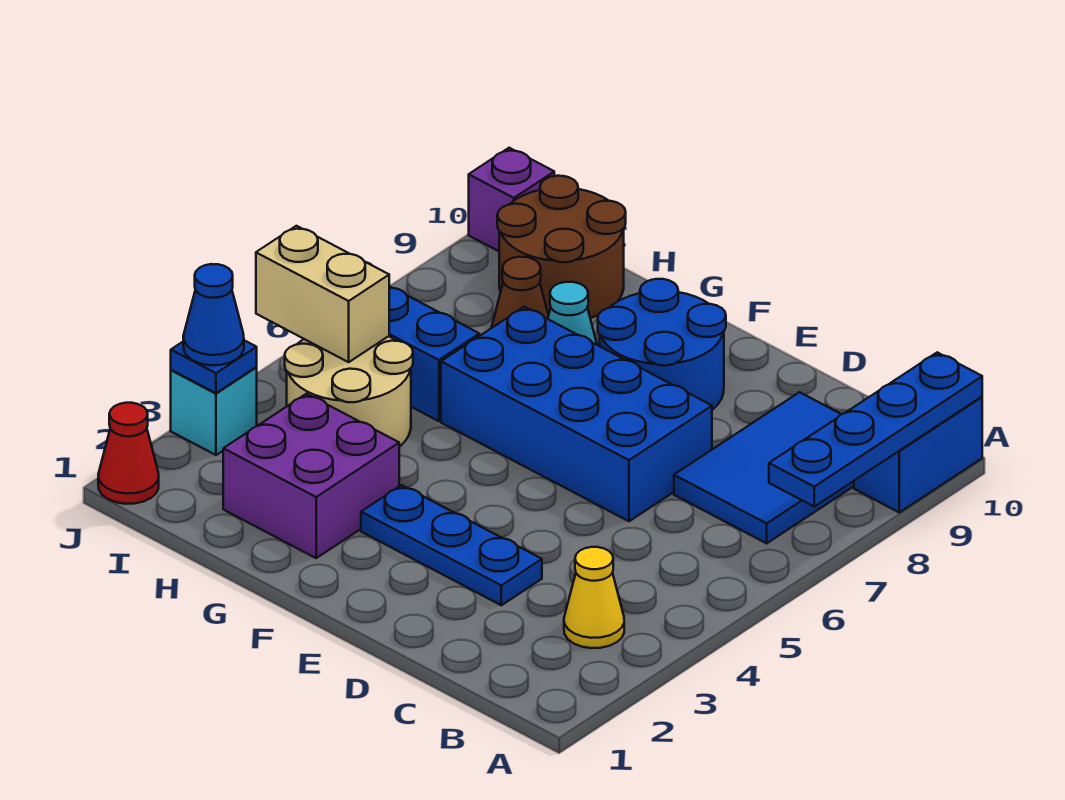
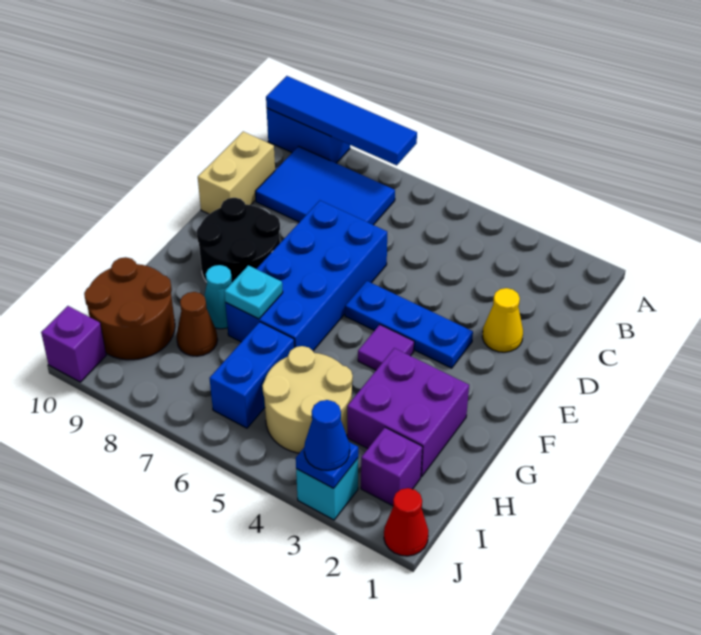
blue 1x4 plate [769,352,982,506] -> blue 1x4 tile [266,76,417,165]
yellow 1x1 cone [564,547,624,648] -> yellow 1x1 cone moved to [482,288,523,352]
blue 1x3 plate [361,485,542,605] -> blue 1x3 plate turned to [345,281,473,368]
blue 2x2 round brick [598,279,726,410] -> black 2x2 round brick [197,198,280,282]
none -> purple 1x1 tile [358,325,414,370]
none -> cyan 1x1 plate [224,265,283,319]
none -> purple 1x1 brick [361,427,423,506]
tan 1x2 brick [256,226,389,362] -> tan 1x2 brick moved to [198,132,275,214]

